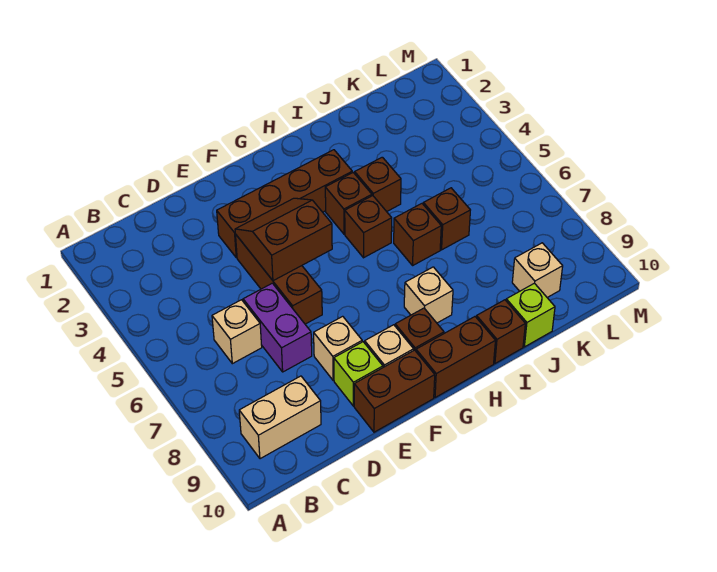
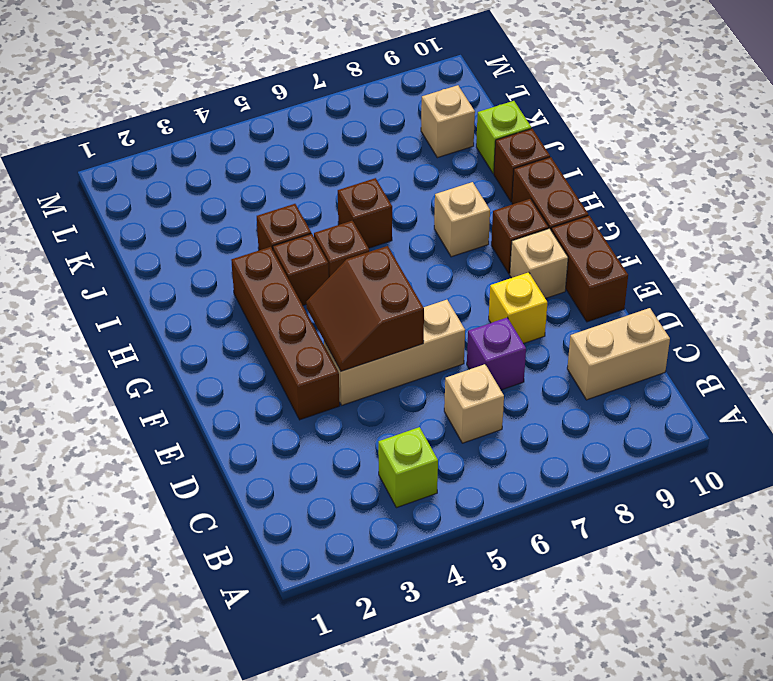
tan 1x2 brick [239,376,321,459] -> tan 1x2 brick turned to [567,308,670,400]
purple 1x2 brick [243,283,312,372] -> purple 1x1 brick [467,318,526,390]
brown 1x3 brick [235,234,322,324] -> tan 1x3 brick [324,300,465,405]
tan 1x1 brick [314,316,362,380] -> yellow 1x1 brick [489,272,547,344]
lime 1x1 brick [334,342,383,406] -> lime 1x1 brick moved to [378,427,438,508]
brown 1x1 brick [423,188,470,250] -> none

